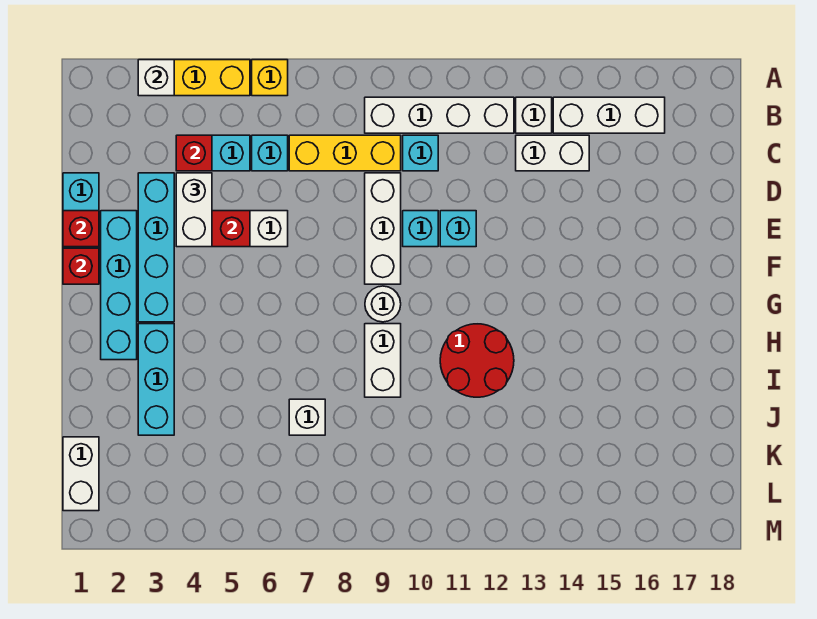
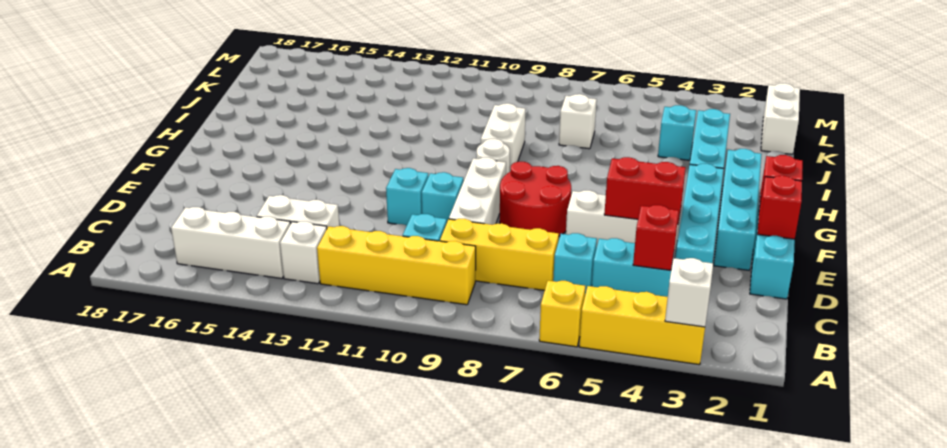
white 1x4 brick [365,97,514,133] -> yellow 1x4 brick [317,226,476,305]
white 1x2 brick [176,173,212,247] -> none
red 2x2 round brick [440,324,514,397] -> red 2x2 round brick moved to [500,162,571,236]
none -> cyan 1x1 brick [658,105,696,160]

